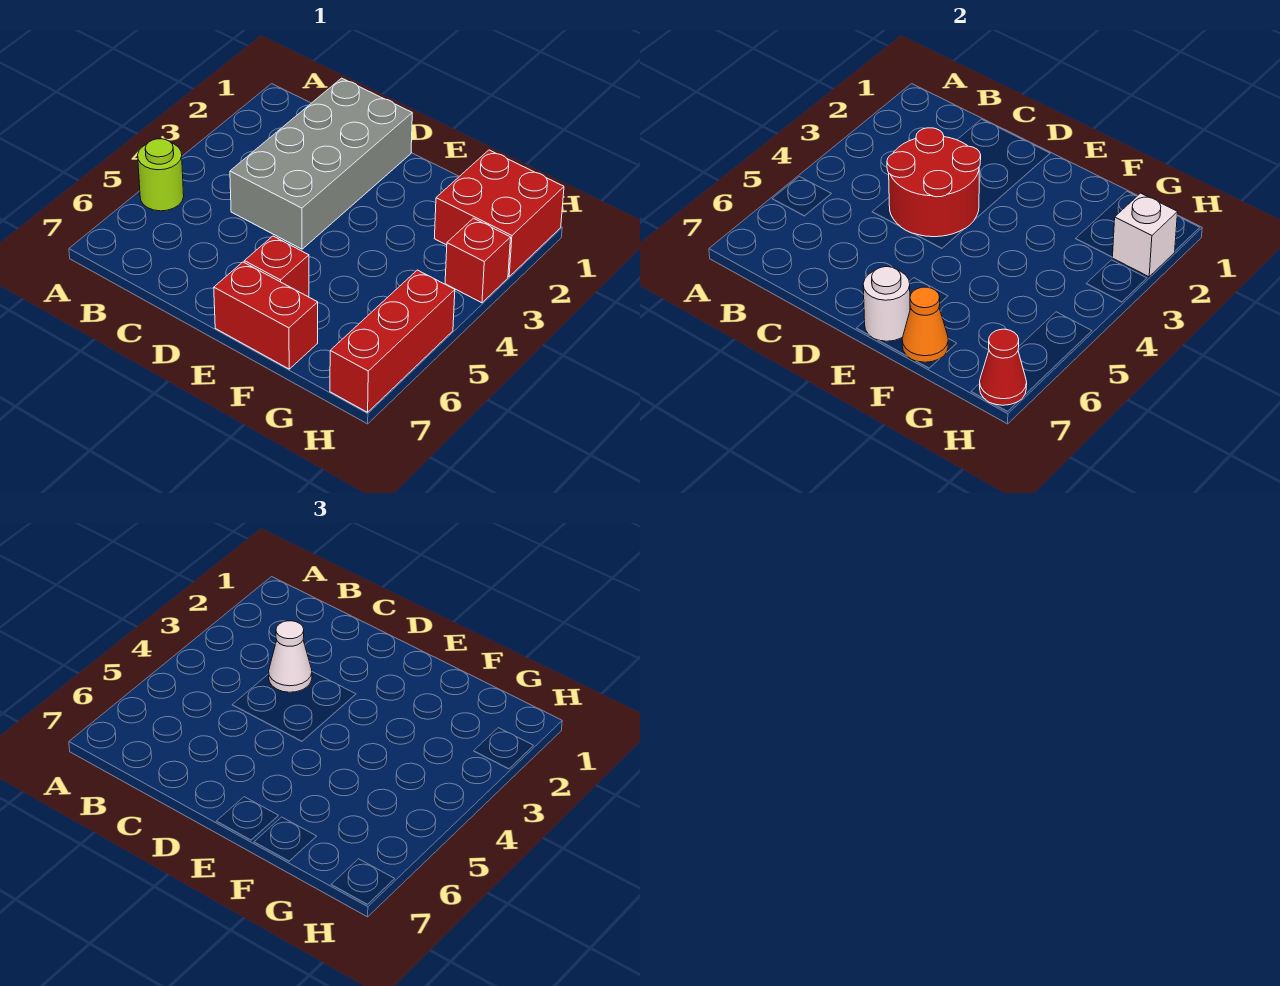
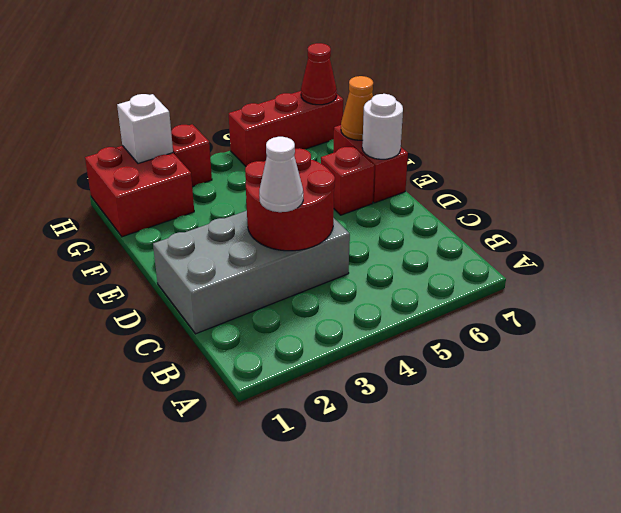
lime 1x1 round brick [138,139,184,211] -> none

